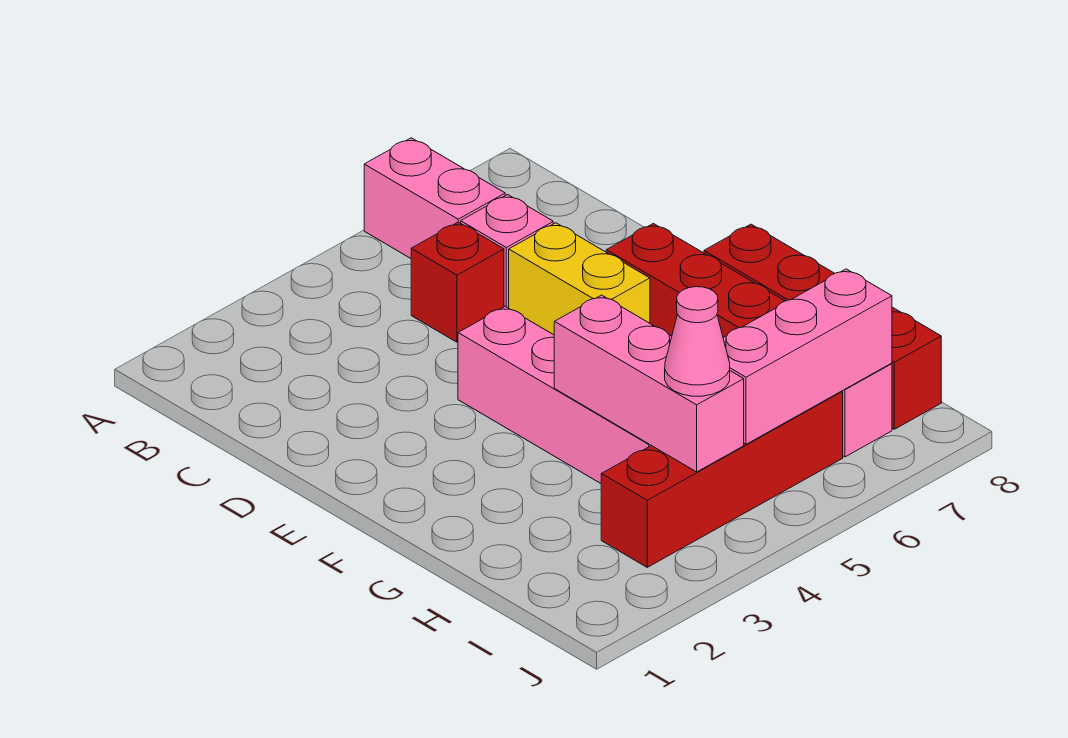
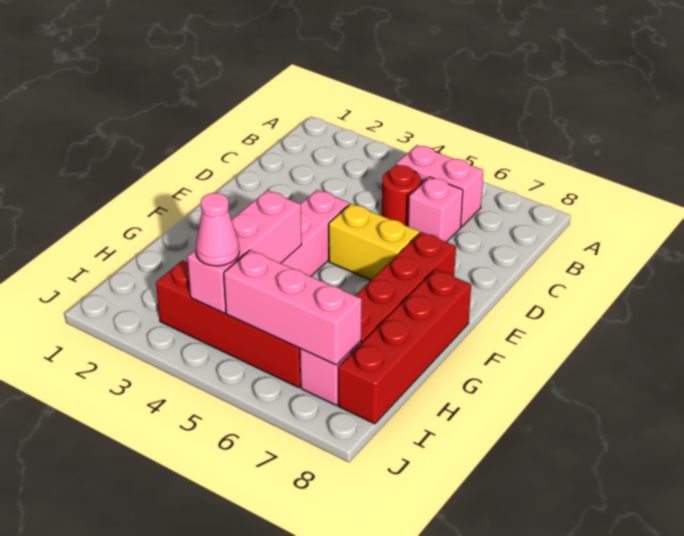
pink 1x2 brick [364,138,505,258] -> pink 1x2 brick turned to [397,145,483,227]
red 1x1 brick [411,222,504,342] -> red 1x1 round brick [382,165,421,226]
yellow 1x2 brick [509,223,650,335] -> yellow 1x2 brick turned to [329,204,420,280]

